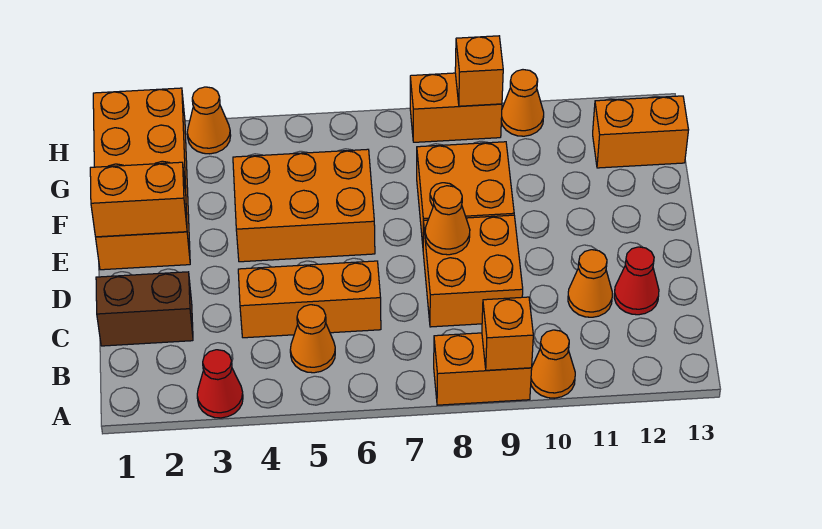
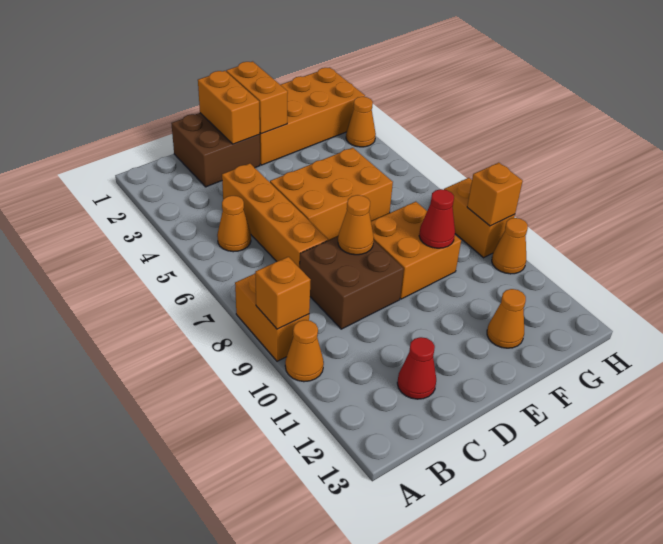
red 1x1 cone [197,350,243,418] -> red 1x1 cone moved to [419,189,455,248]
brown 1x2 brick [96,272,193,346] -> brown 2x2 brick [171,113,260,187]
orange 1x3 brick [238,261,381,338] -> orange 1x4 brick [222,163,328,268]
orange 2x2 brick [423,215,523,327] -> brown 2x2 brick [300,237,404,329]
orange 1x1 cone [568,250,612,317] -> orange 1x1 cone moved to [487,289,526,348]
orange 2x3 brick [233,149,375,262] -> orange 2x3 brick turned to [270,148,393,240]
orange 1x2 brick [593,96,688,168] -> orange 1x2 brick moved to [198,71,260,144]

